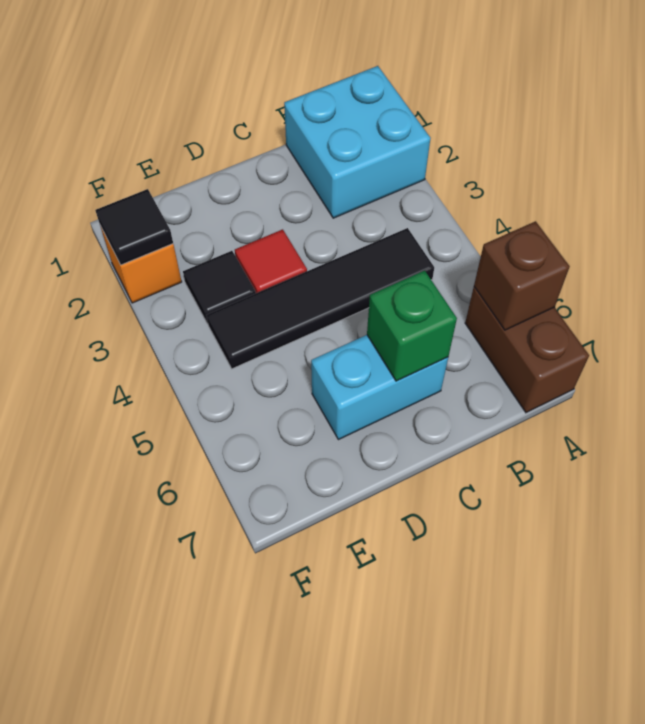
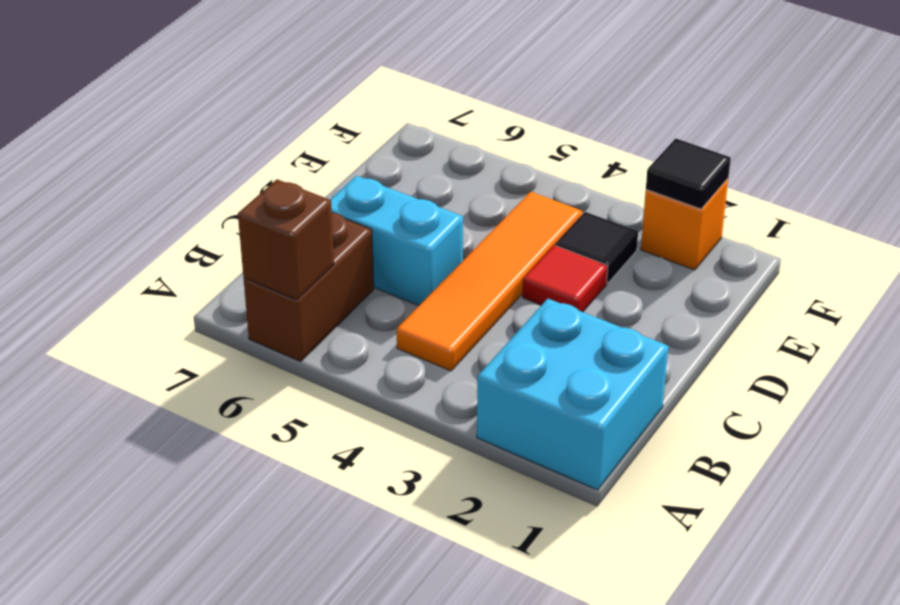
brown 1x2 brick [465,287,589,413] -> brown 1x2 brick turned to [244,212,374,361]
black 1x4 tile [207,228,434,369] -> orange 1x4 tile [397,192,582,371]
cyan 1x2 brick [311,335,448,440] -> cyan 1x2 brick turned to [330,176,463,306]
green 1x1 brick [367,271,457,381] -> none

